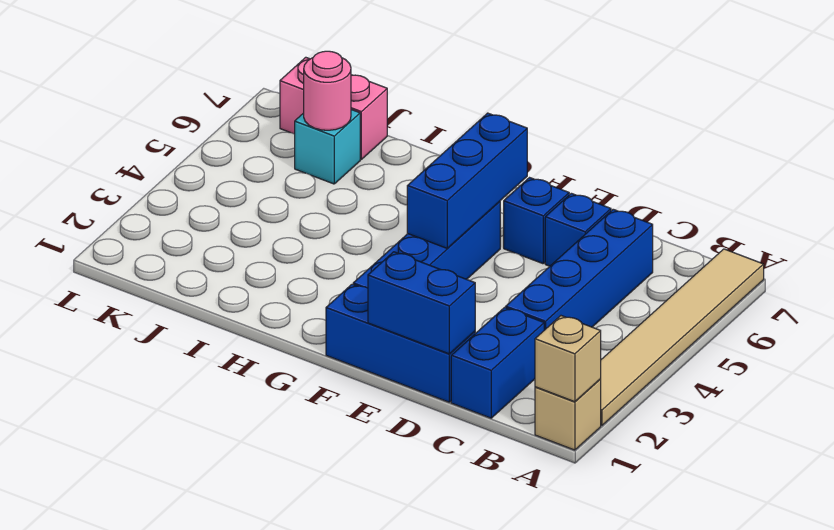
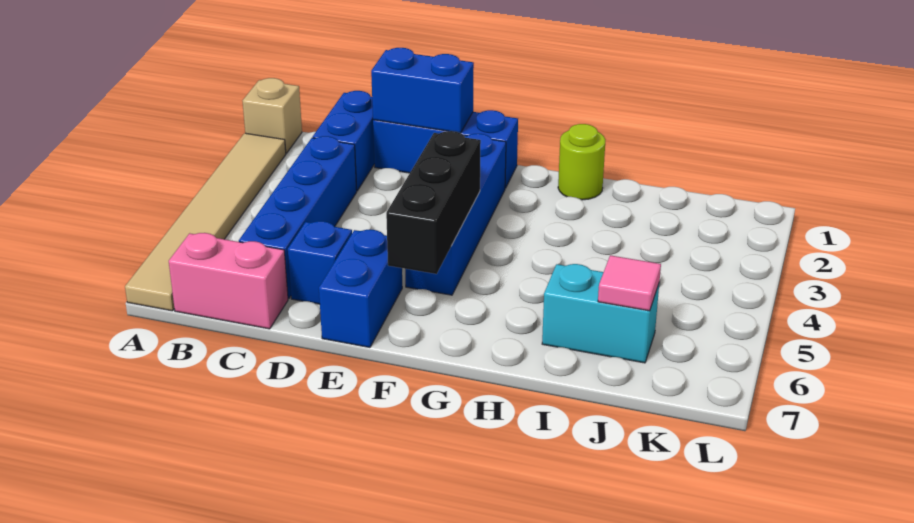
tan 1x1 brick [535,316,601,402] -> none
blue 1x1 brick [504,178,569,264] -> blue 1x2 brick [319,230,402,348]
blue 1x3 brick [407,113,527,248] -> black 1x3 brick [386,131,481,274]
none -> lime 1x1 round brick [558,124,606,200]
cyan 1x1 brick [295,110,360,184] -> cyan 1x2 brick [542,264,659,363]
pink 1x1 round brick [304,51,351,130] -> pink 1x1 tile [598,255,661,311]
pink 1x2 brick [280,57,387,159] -> pink 1x2 brick moved to [169,233,288,329]

